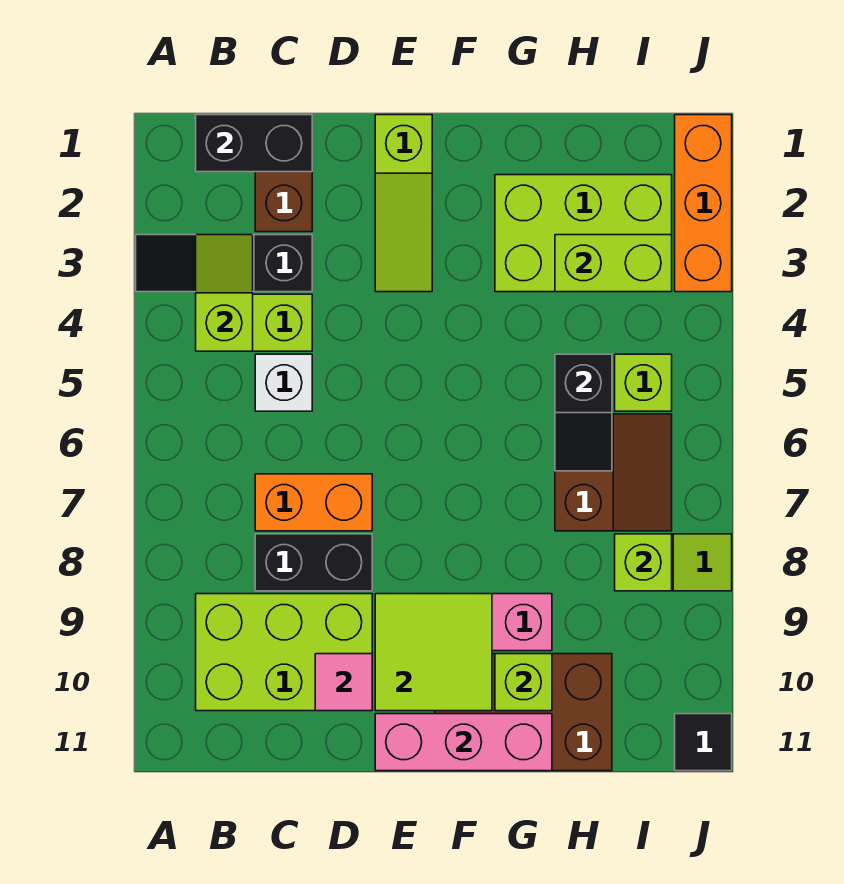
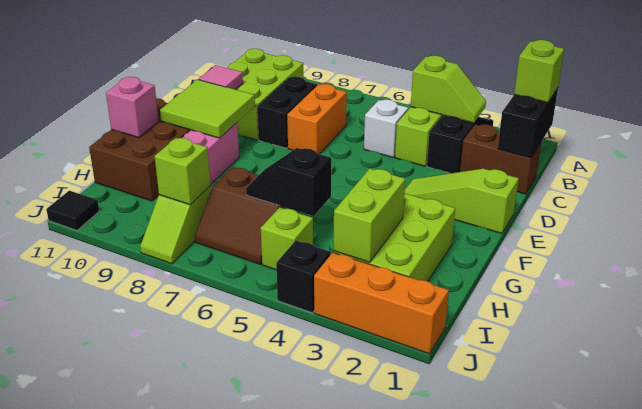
pink 1x3 brick [375,714,552,771] -> pink 1x1 brick [106,77,159,138]
lime 1x1 brick [495,654,552,711] -> lime 1x1 brick moved to [514,40,564,103]
none -> black 1x1 brick [276,240,331,313]

